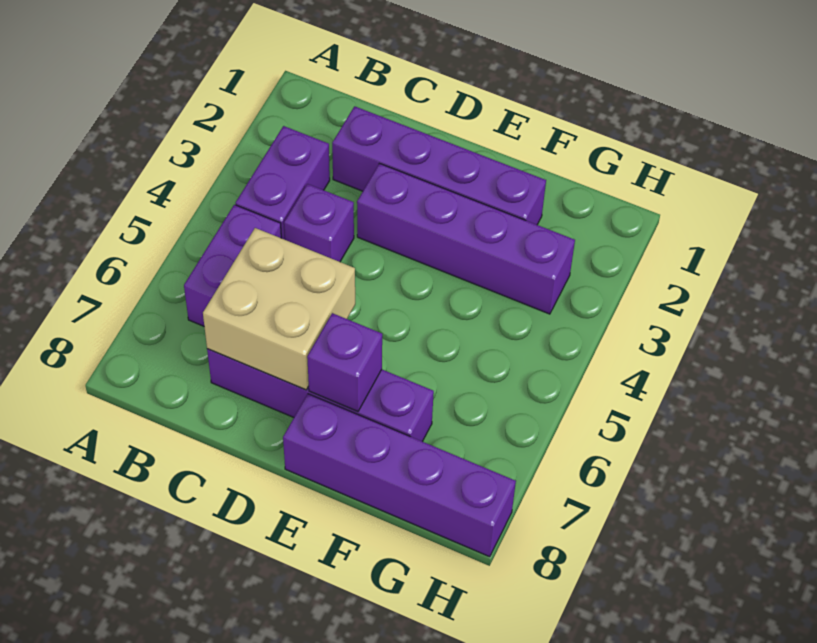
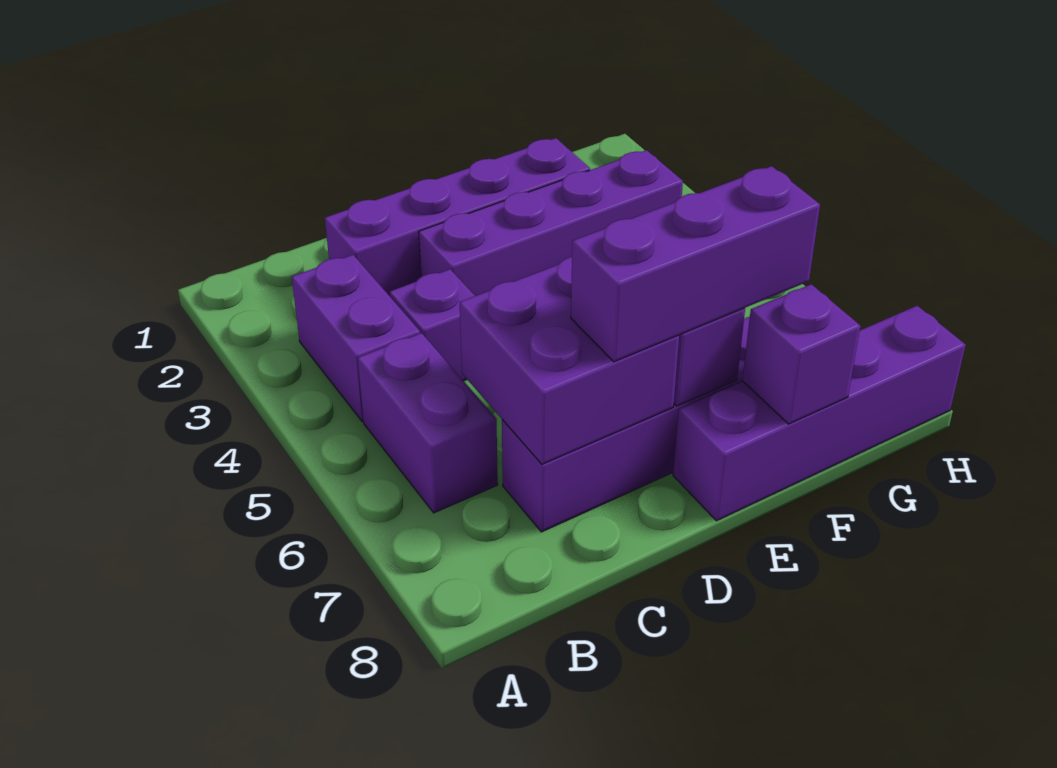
tan 2x2 brick [203,228,355,390] -> purple 2x2 brick [459,257,679,464]
none -> purple 1x3 brick [571,166,820,362]
none -> purple 1x1 brick [742,284,860,424]

